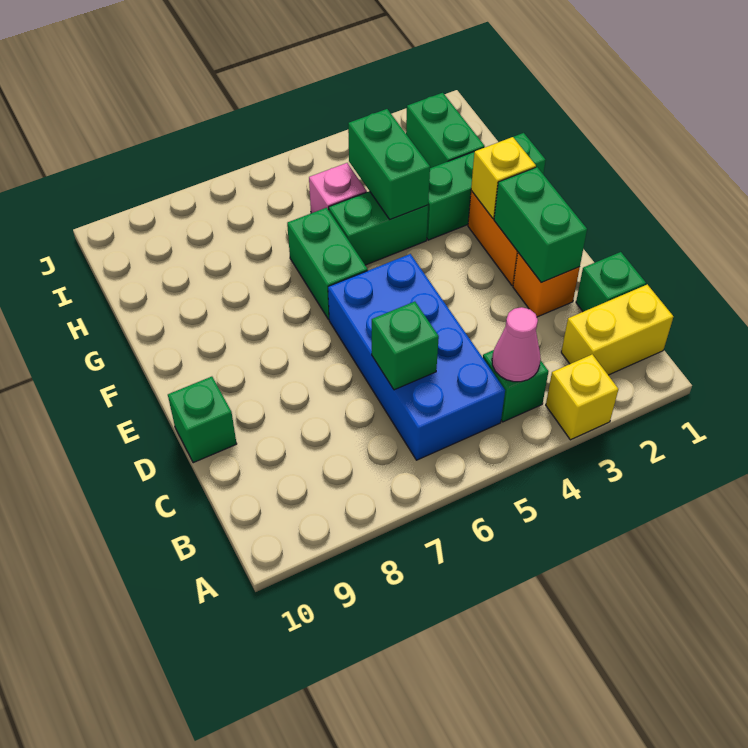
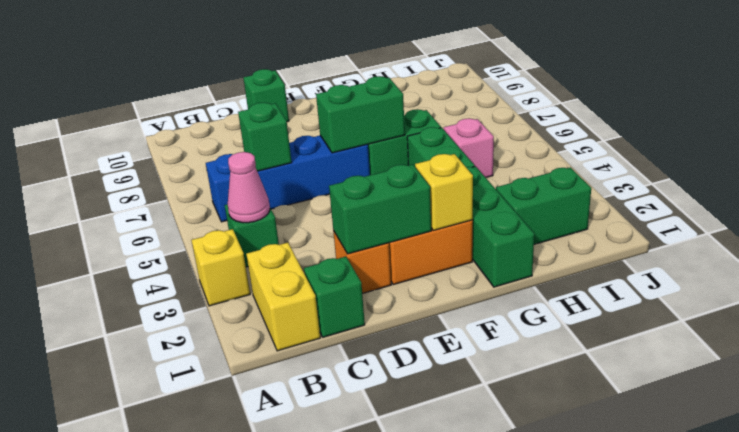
blue 2x4 brick [328,254,505,460] -> blue 1x4 brick [206,136,370,222]
green 1x2 brick [348,109,430,220] -> green 1x2 brick moved to [316,76,405,153]

